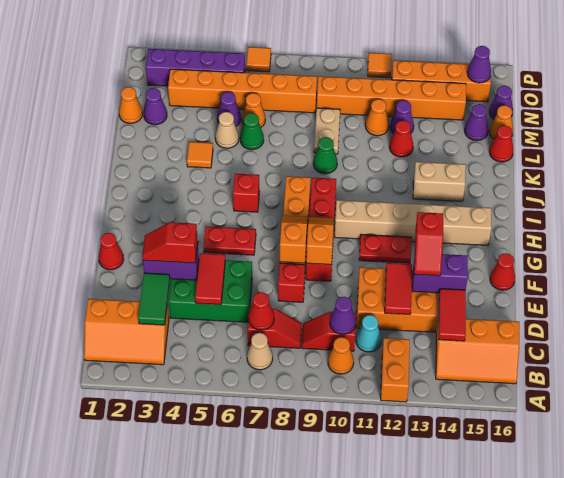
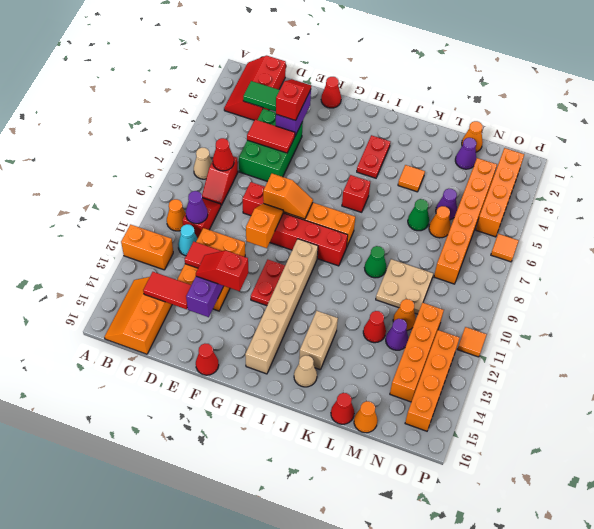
orange 2x3 slope [84,299,169,365] -> red 2x3 slope [224,55,286,120]
orange 1x2 slope [306,217,334,265] -> orange 1x2 slope turned to [246,203,283,248]
red 1x2 plate [203,227,256,255] -> red 1x2 plate moved to [357,135,390,178]
tan 1x1 cone [215,112,239,148] -> tan 1x1 cone moved to [294,355,317,387]
tan 1x2 plate [314,108,340,154] -> tan 2x2 plate [376,259,433,314]
purple 1x1 cone [464,104,488,141] -> none
orange 1x6 brick [317,76,466,120] -> orange 1x4 brick [390,303,444,402]
purple 1x1 cone [489,85,513,119] -> none
purple 1x4 brick [146,49,245,86] -> orange 1x4 brick [476,148,524,237]
purple 1x1 cone [467,46,491,83] -> none

